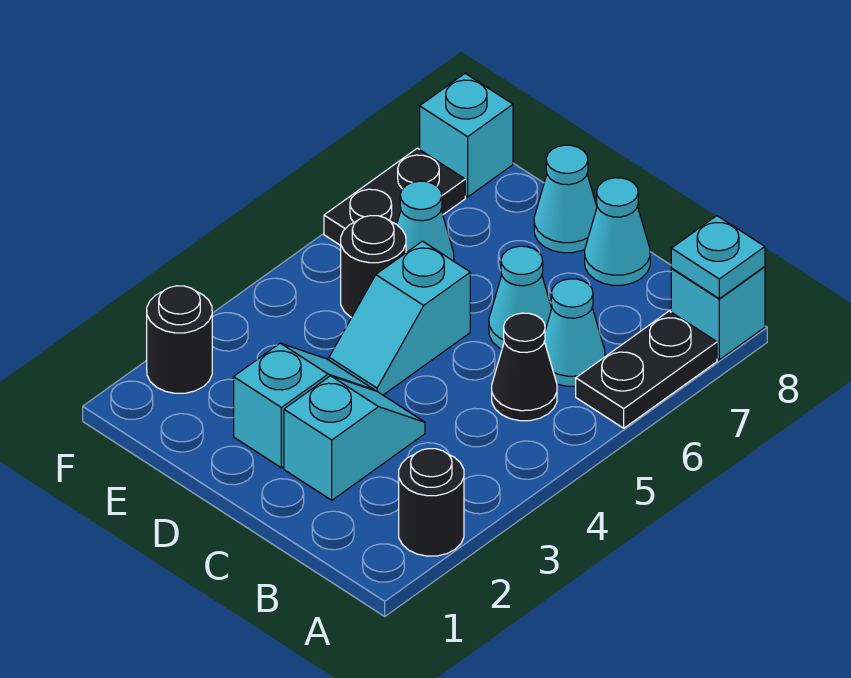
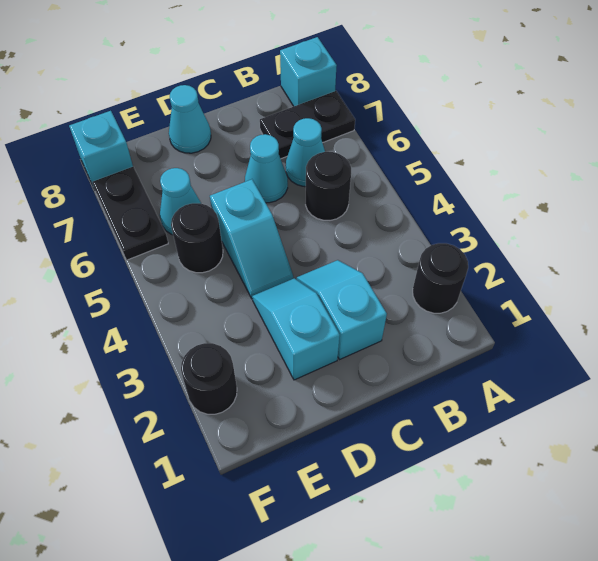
black 1x2 plate [576,311,717,428] -> black 1x2 plate turned to [260,91,355,159]
cyan 1x1 plate [671,216,765,299] -> none
black 1x1 cone [492,313,557,421] -> black 1x1 round brick [306,152,351,220]
cyan 1x1 cone [585,178,650,285] -> none

